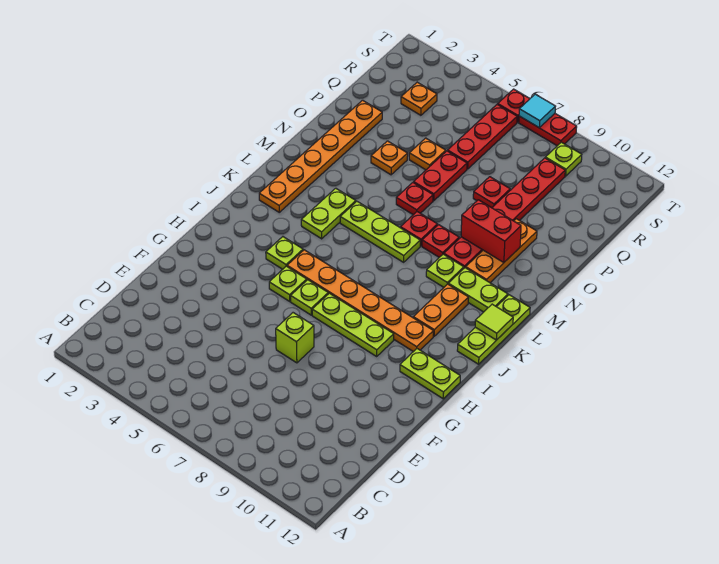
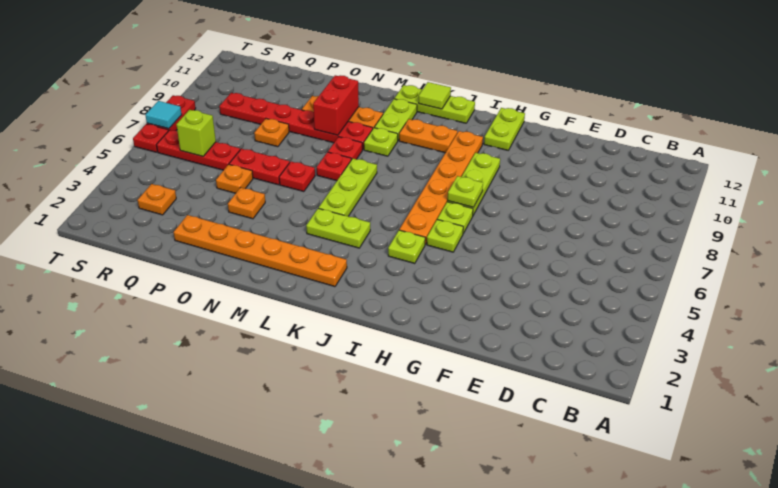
lime 1x1 brick [276,313,314,363] -> lime 1x1 brick moved to [176,110,216,156]
red 1x1 plate [473,177,510,208] -> orange 1x1 plate [254,119,289,147]
lime 1x1 plate [545,142,582,176] -> lime 1x1 plate moved to [448,176,483,207]

